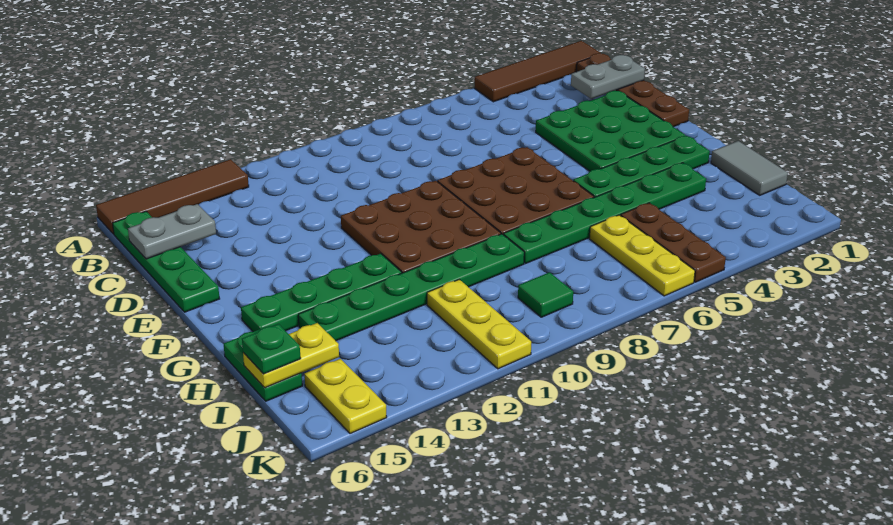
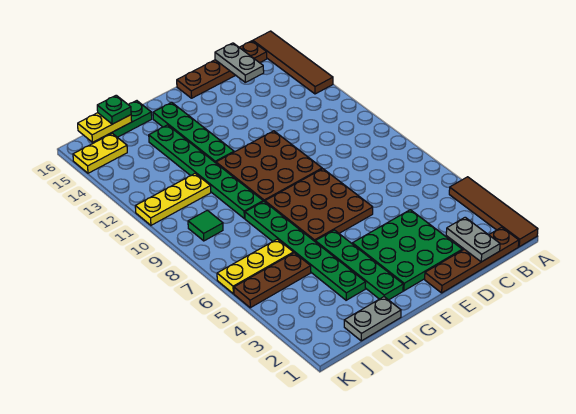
green 1x4 plate [113,211,220,312] -> brown 1x4 plate [177,41,267,98]
grey 1x2 tile [711,141,788,195] -> grey 1x2 plate [344,297,401,341]
yellow 1x2 plate [243,323,339,388] -> yellow 1x2 plate turned to [78,113,132,142]

